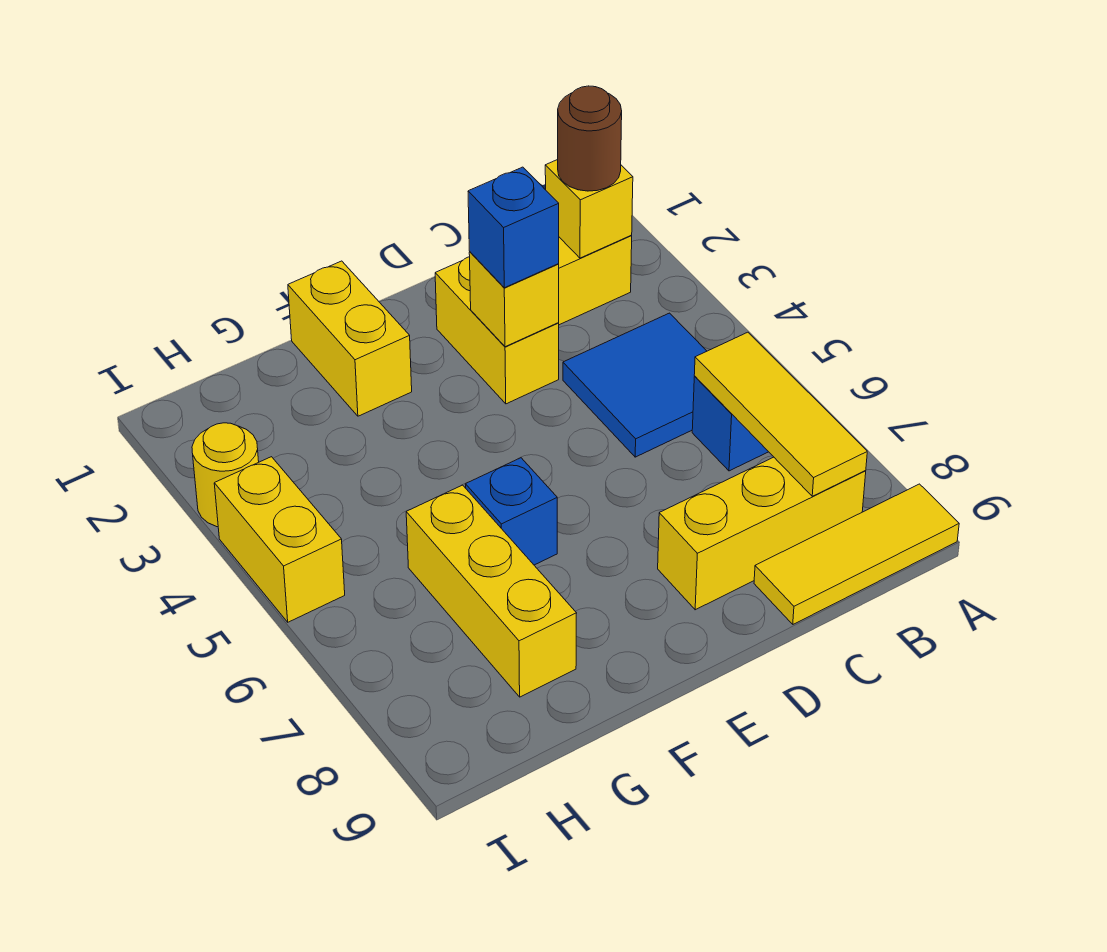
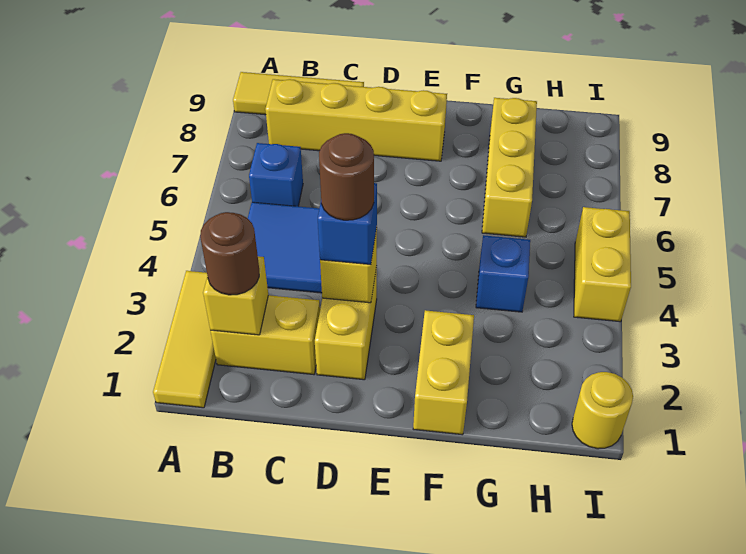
yellow 1x3 tile [694,332,867,496] -> yellow 1x3 tile moved to [153,271,216,408]
yellow 1x3 brick [658,457,866,610] -> yellow 1x4 brick [265,79,447,161]
none -> brown 1x1 round brick [319,133,374,220]
blue 1x1 brick [465,458,557,565] -> blue 1x1 brick moved to [476,235,530,312]
yellow 1x1 round brick [192,423,259,527] -> yellow 1x1 round brick moved to [572,372,633,449]

